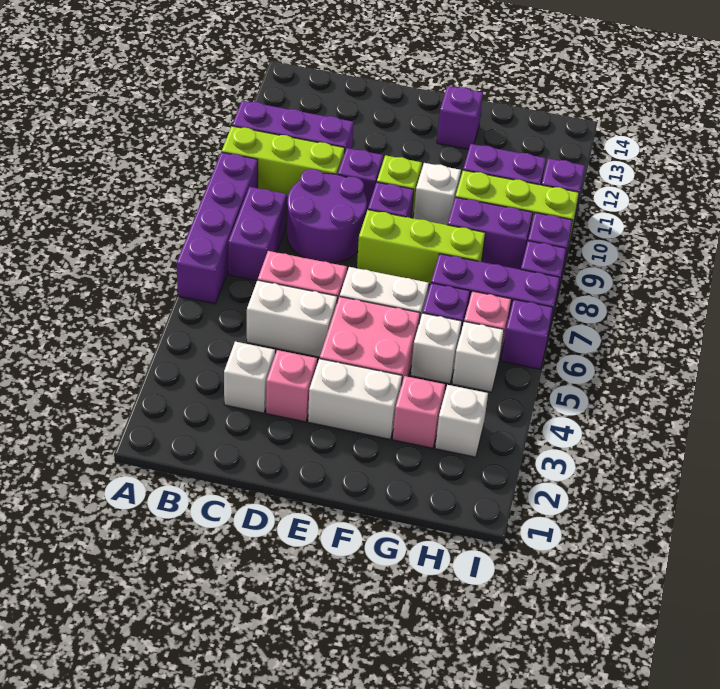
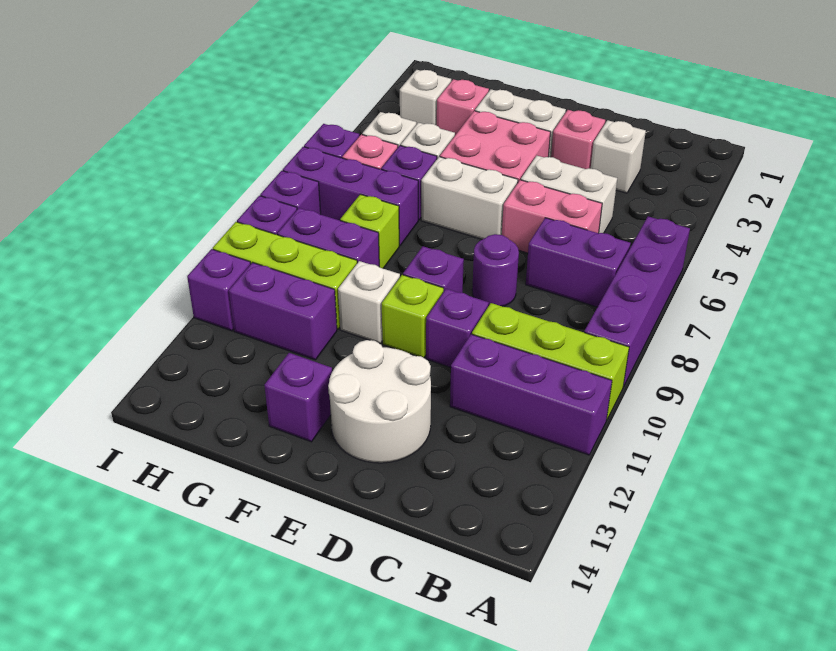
purple 1x2 brick [228,187,287,281] -> purple 1x2 brick turned to [526,218,631,307]
purple 2x2 round brick [287,169,367,263] -> purple 1x1 round brick [472,234,519,306]
none -> white 2x2 round brick [328,340,431,463]
lime 1x3 brick [357,210,485,284] -> lime 1x1 brick [340,194,399,268]

